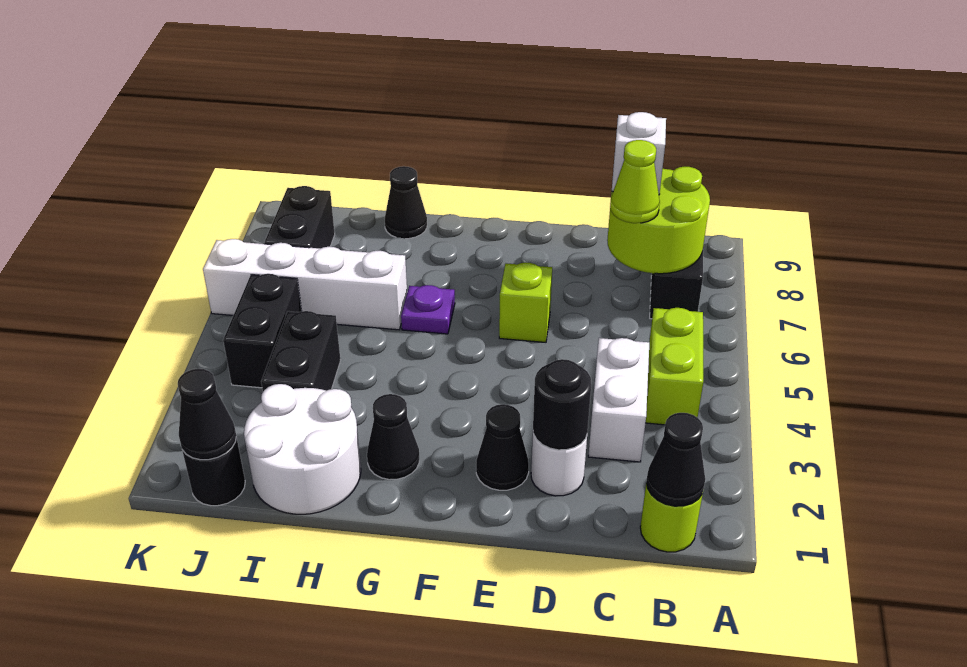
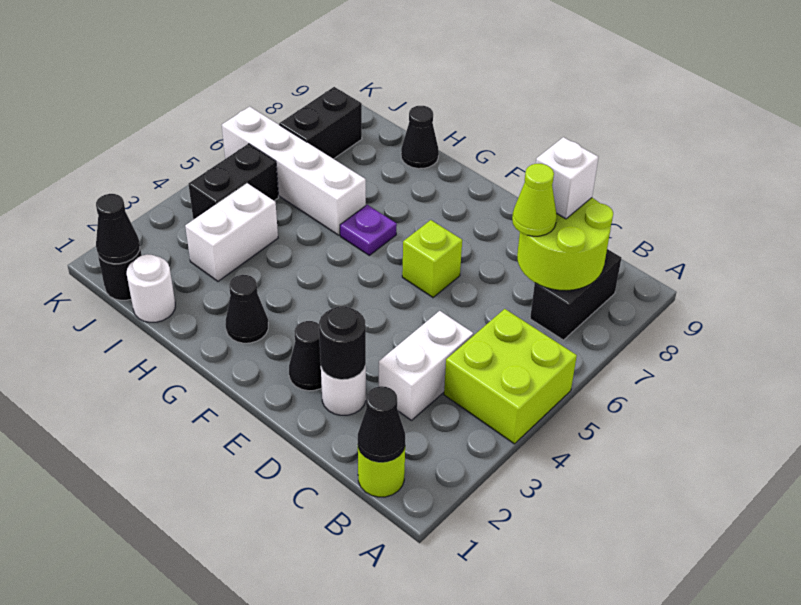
lime 1x2 brick [646,308,703,425] -> lime 2x2 brick [444,309,577,444]
white 2x2 round brick [244,384,361,514] -> white 1x1 round brick [127,254,175,322]
black 1x2 brick [261,311,341,391] -> white 1x2 brick [185,183,278,281]

